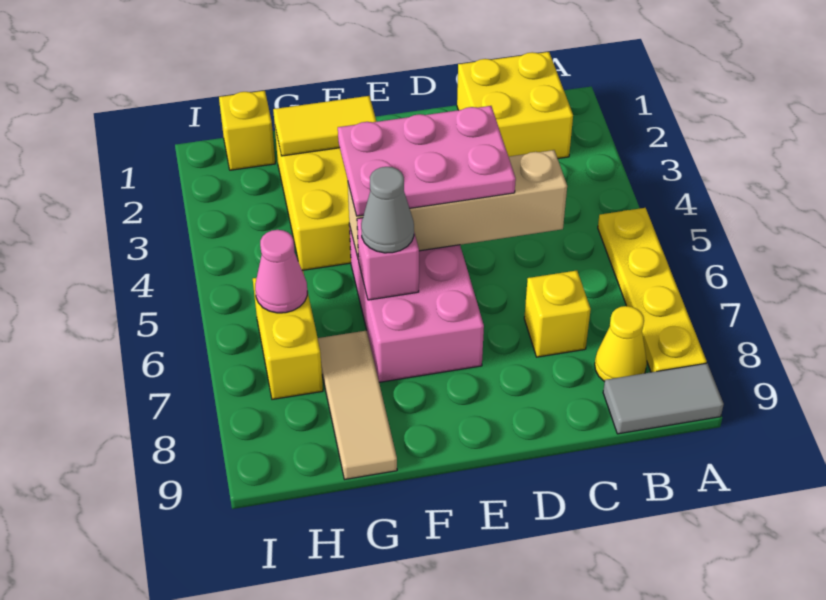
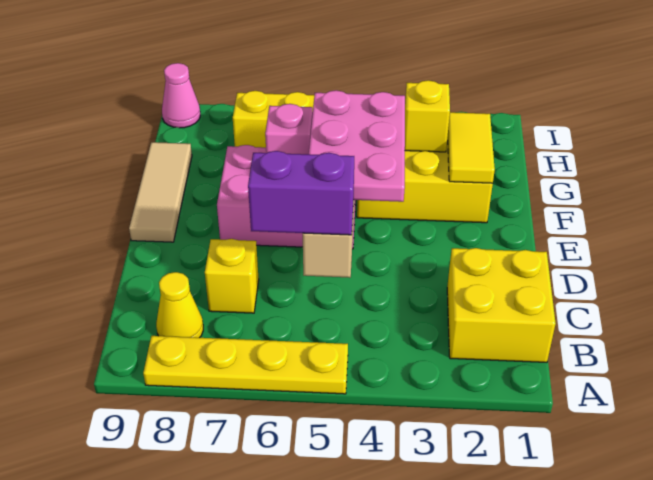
grey 1x2 tile [603,363,724,434] -> none
none -> purple 1x2 brick [248,151,354,235]
grey 1x1 cone [361,167,414,253] -> none
tan 1x3 tile [318,331,397,479] -> tan 1x3 tile turned to [129,142,192,242]
yellow 1x1 brick [219,91,275,170] -> yellow 1x1 brick moved to [405,80,450,152]
pink 1x1 cone [255,230,307,313] -> pink 1x1 cone moved to [162,63,200,128]

